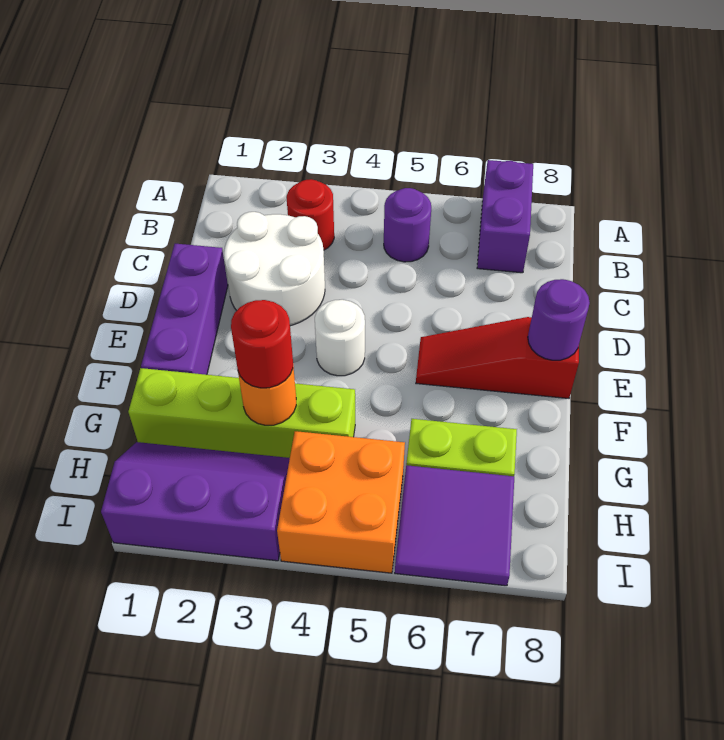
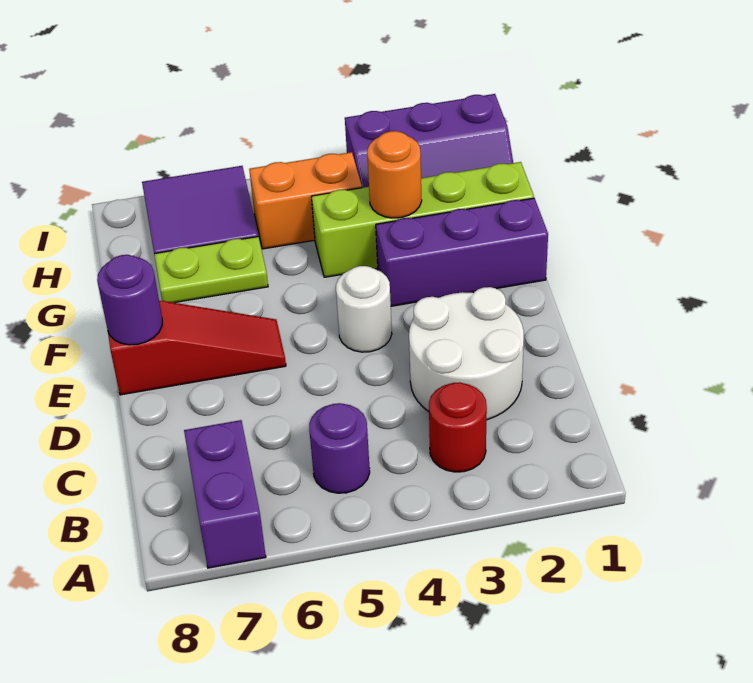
purple 1x3 brick [141,244,228,375] -> purple 1x3 brick turned to [376,198,548,306]
red 1x1 round brick [231,300,293,388] -> none
orange 2x2 brick [277,431,405,573] -> orange 1x2 brick [249,152,362,249]

